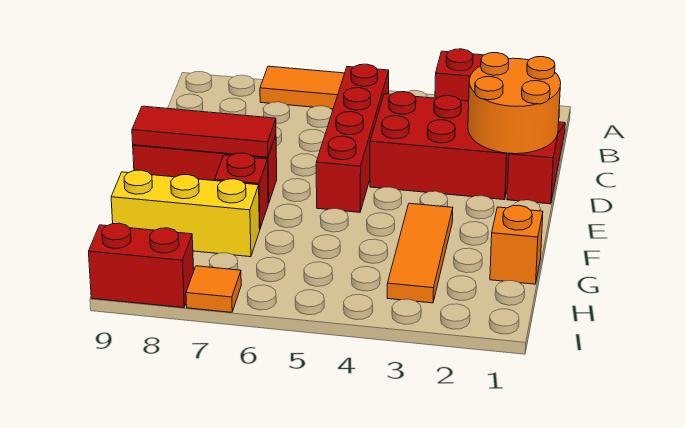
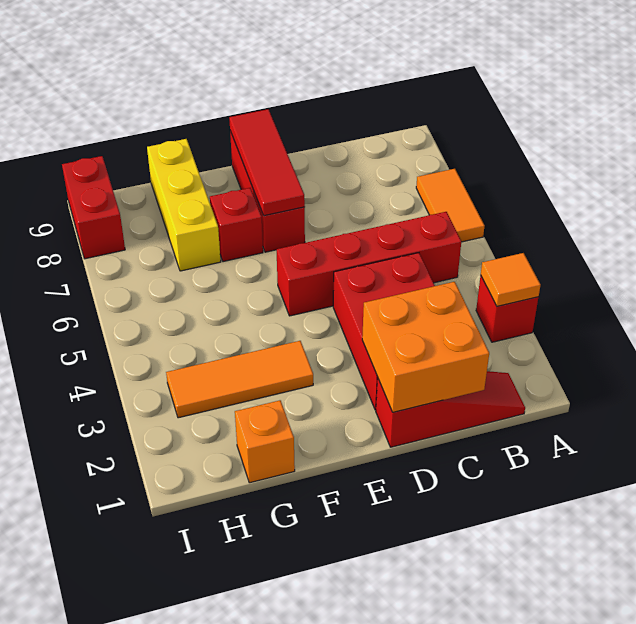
orange 2x2 round brick [468,53,561,154] -> orange 2x2 brick [362,282,489,412]
orange 1x1 tile [186,266,241,312] -> orange 1x1 tile moved to [481,253,540,306]

